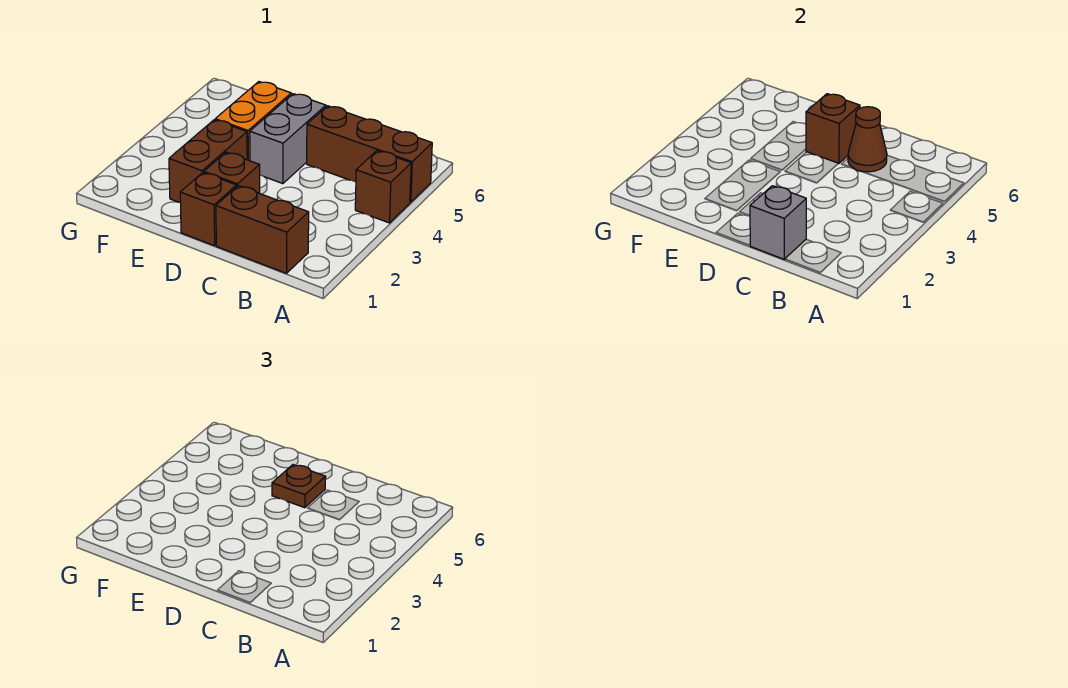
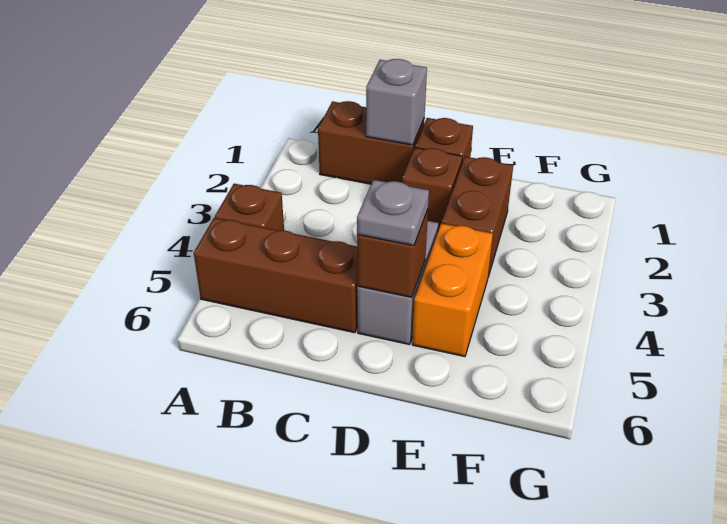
brown 1x1 cone [848,107,887,172] -> none
brown 1x1 plate [272,465,326,508] -> grey 1x1 plate [357,180,429,246]

